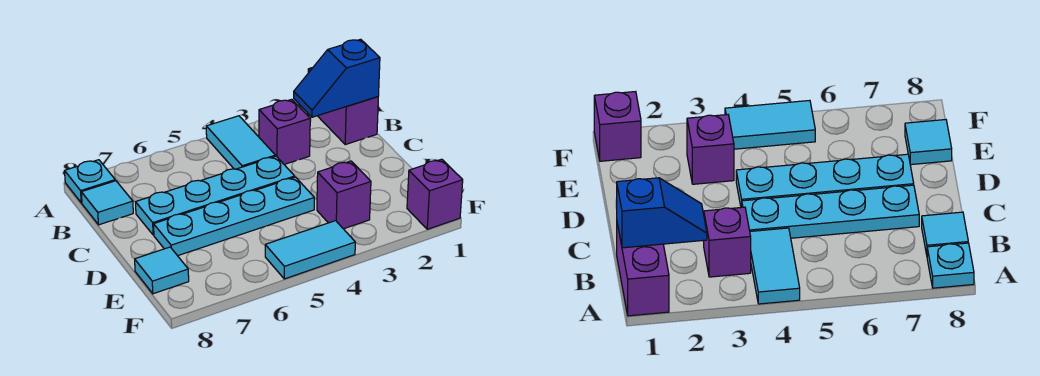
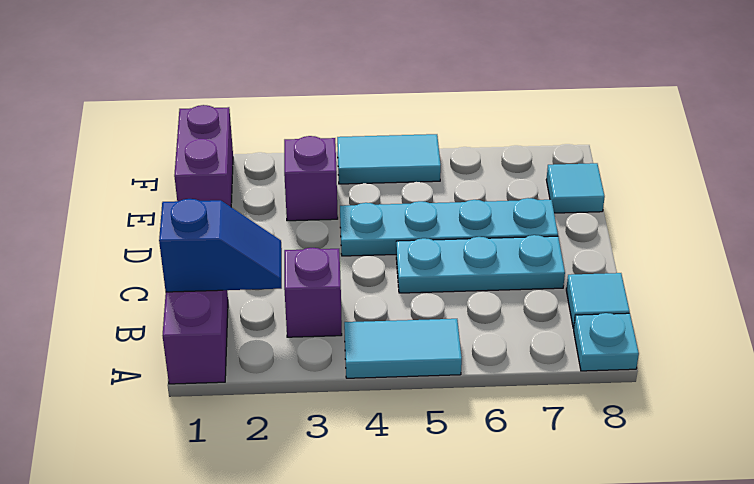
cyan 1x2 tile [206,116,275,169] -> cyan 1x2 tile turned to [344,319,462,378]
cyan 1x4 plate [136,156,295,235] -> cyan 1x3 plate [396,235,565,293]
purple 1x1 brick [407,159,463,229] -> purple 1x2 brick [174,105,233,207]

